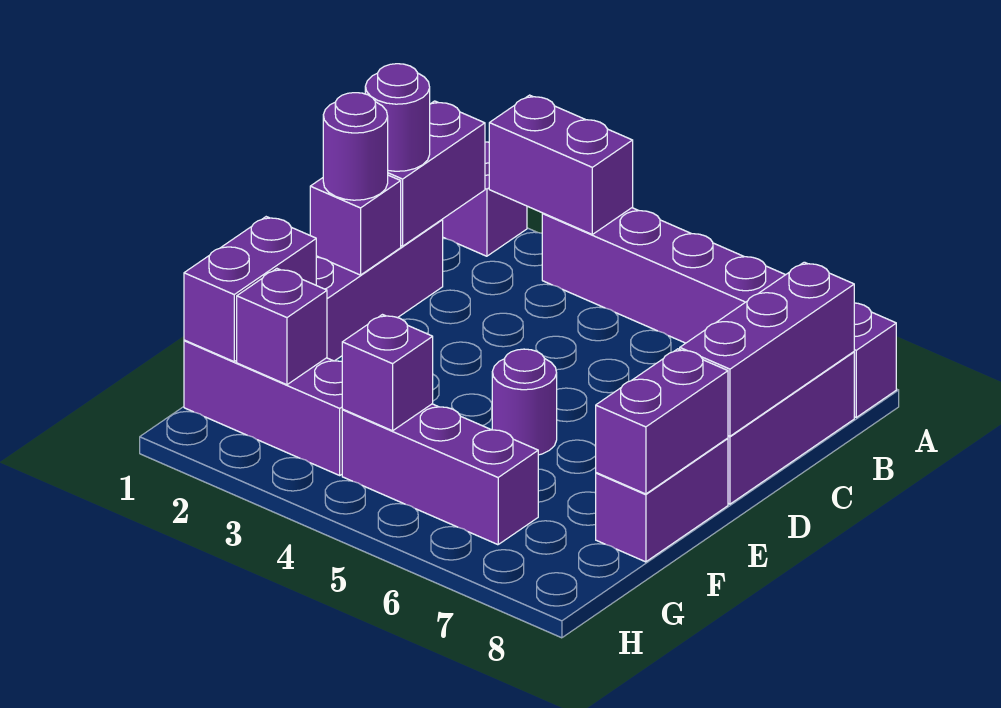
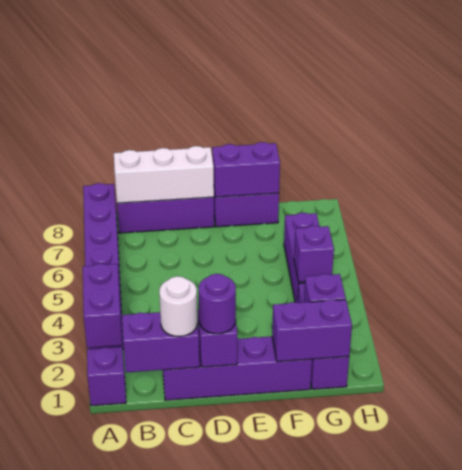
purple 1x3 brick [680,262,854,436] -> white 1x3 brick [114,146,214,203]
purple 1x1 round brick [365,64,430,171] -> white 1x1 round brick [159,276,197,337]
purple 1x1 round brick [492,349,557,455] -> none

